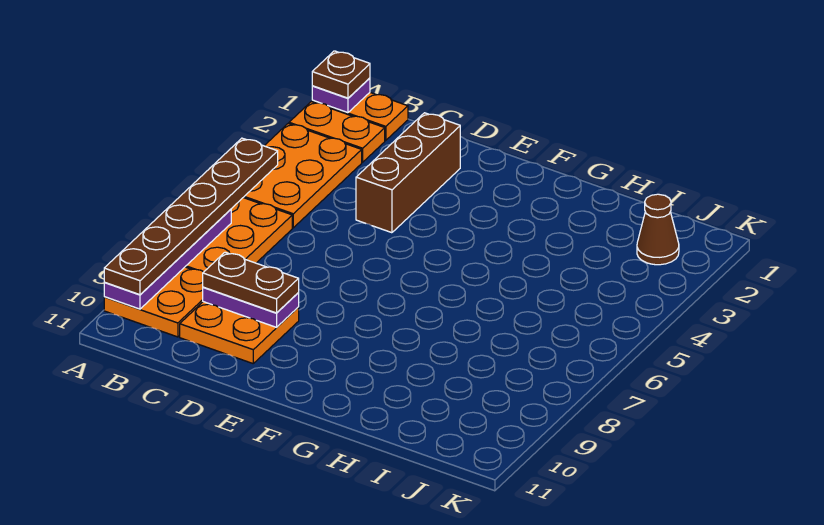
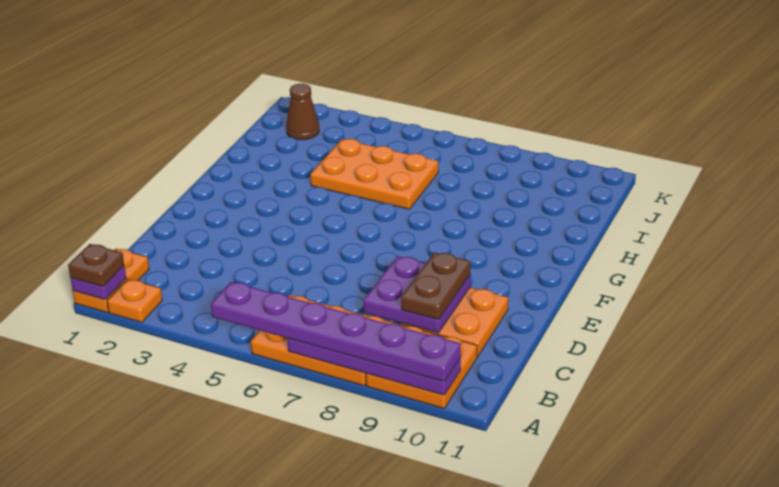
orange 1x2 plate [289,102,385,162] -> orange 1x1 plate [107,279,162,322]
orange 2x3 plate [243,124,362,228] -> orange 2x3 plate moved to [310,139,438,209]
brown 1x6 plate [104,138,278,295] -> purple 1x6 plate [211,282,461,381]
purple 1x2 plate [203,287,299,327] -> purple 2x2 plate [363,256,470,333]
brown 1x3 brick [356,113,460,233] -> none

